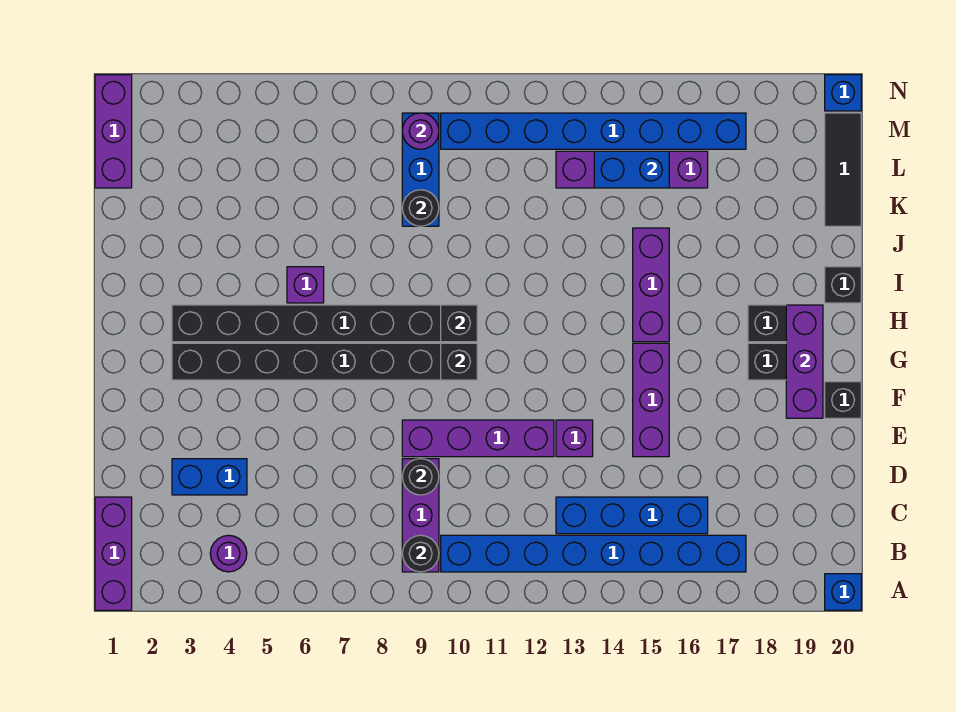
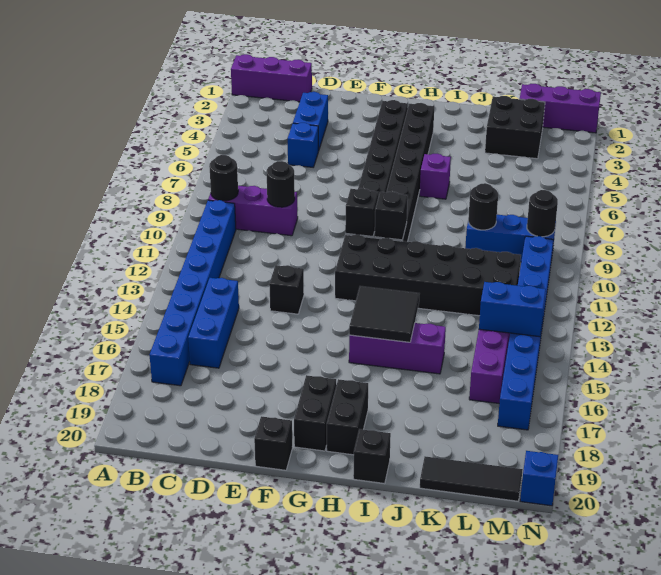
blue 1x1 brick [825,574,861,610] -> blue 1x1 brick moved to [288,123,318,167]
purple 1x1 round brick [210,535,247,572] -> none
blue 1x4 brick [556,497,708,534] -> blue 1x3 brick [188,278,239,368]
purple 1x4 brick [402,420,554,457] -> none
purple 1x1 brick [556,420,593,457] -> black 1x1 brick [269,265,304,314]
purple 1x3 brick [633,343,669,457] -> none
purple 1x3 brick [786,305,823,418] -> none
none -> black 2x6 brick [335,235,521,316]
none -> black 2x2 tile [349,286,419,342]
none -> black 2x2 brick [485,96,545,159]
blue 1x2 brick [594,151,669,188] -> blue 1x2 brick turned to [479,282,546,337]
purple 1x1 round brick [402,113,439,149] -> black 1x1 round brick [527,190,558,237]

